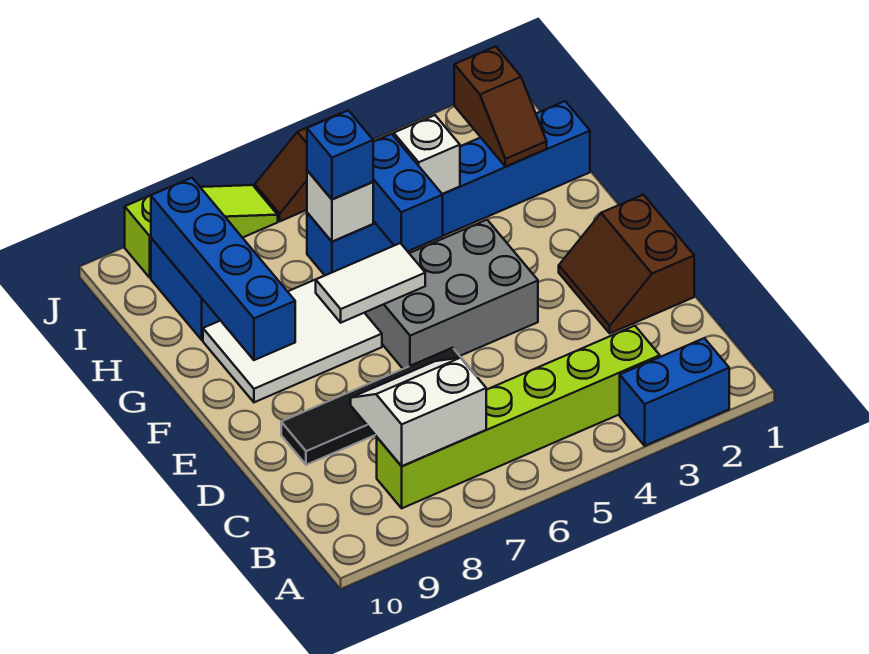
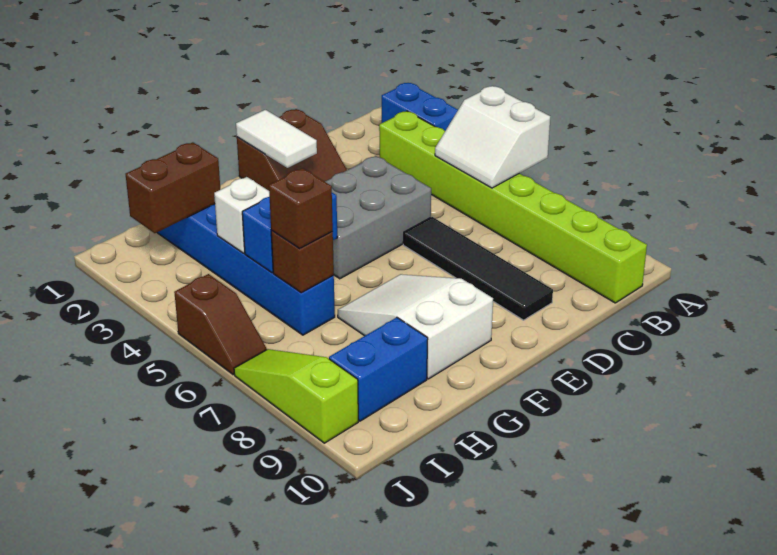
lime 1x6 brick [377,326,660,508] -> lime 1x8 brick [379,111,647,303]
white 2x2 slope [351,358,486,466] -> white 2x2 slope moved to [435,86,550,188]
grey 2x3 brick [365,220,538,369] -> grey 2x3 brick turned to [325,156,431,279]
white 1x2 tile [316,243,425,323] -> white 1x2 tile moved to [236,110,317,168]
white 2x3 tile [203,279,382,402] -> white 2x3 slope [338,274,493,379]
blue 1x4 brick [151,178,295,360] -> none
brown 1x2 slope [454,46,547,167] -> brown 1x2 brick [126,142,220,233]
white 1x1 brick [307,170,373,242] -> brown 1x1 brick [271,231,334,293]
blue 1x1 brick [307,110,373,199] -> brown 1x1 brick [269,168,333,248]

